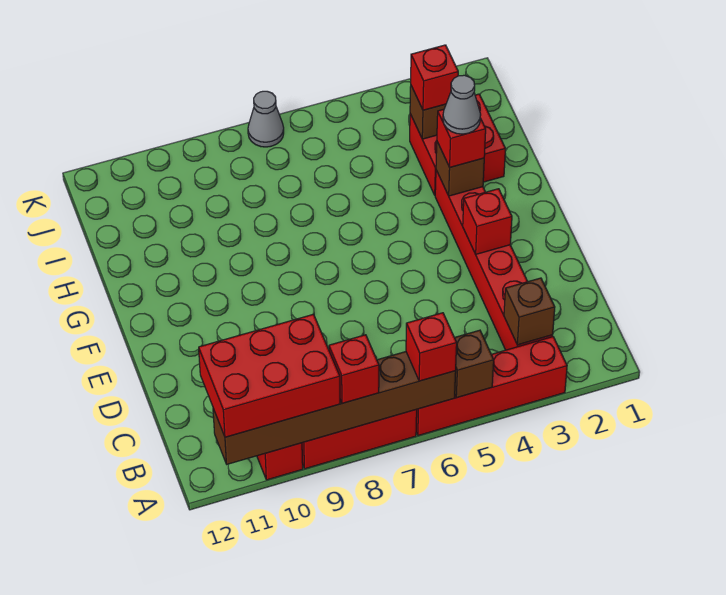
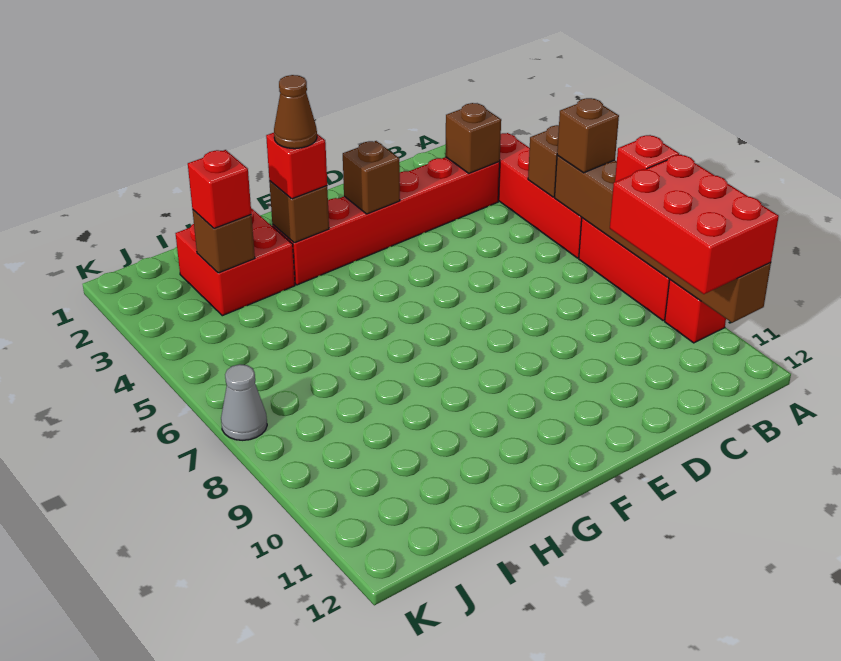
red 1x1 brick [406,313,457,381] -> brown 1x1 brick [557,98,619,173]
red 1x1 brick [463,189,512,254] -> brown 1x1 brick [343,141,400,214]
grey 1x1 cone [443,75,481,134] -> brown 1x1 cone [274,75,317,149]

